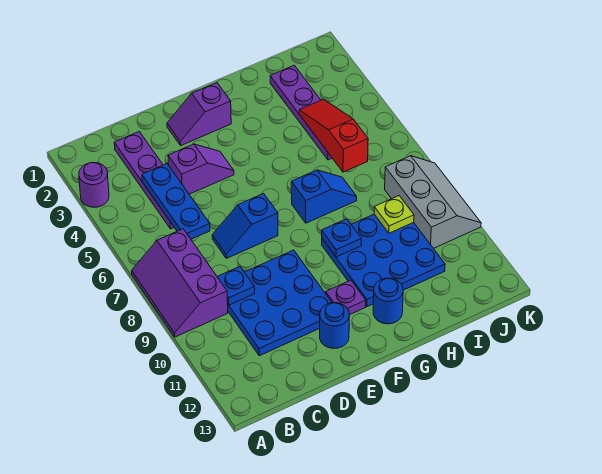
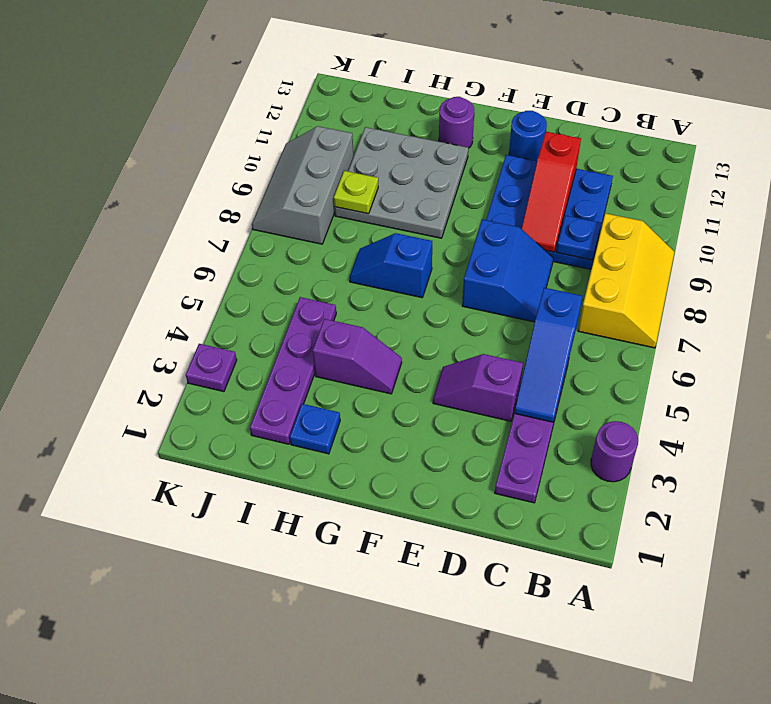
purple 2x3 slope [132,229,228,337] -> yellow 2x3 slope [578,213,675,348]
blue 1x3 plate [142,164,210,239] -> blue 1x3 slope [514,288,582,422]
blue 1x2 slope [212,194,278,258] -> blue 2x2 slope [462,219,553,322]
purple 1x2 slope [167,83,231,145] -> purple 1x2 slope moved to [313,319,402,394]
purple 1x1 plate [326,280,366,315] -> purple 1x1 plate moved to [186,344,237,392]
blue 3x3 plate [322,214,445,307] -> grey 3x3 plate [334,127,468,238]
blue 1x1 plate [322,219,361,257] -> blue 1x1 plate moved to [290,404,340,454]
blue 1x1 round brick [373,278,403,324] -> purple 1x1 round brick [439,97,474,148]
red 1x3 slope [299,99,368,172] -> red 1x3 slope moved to [522,132,581,252]

